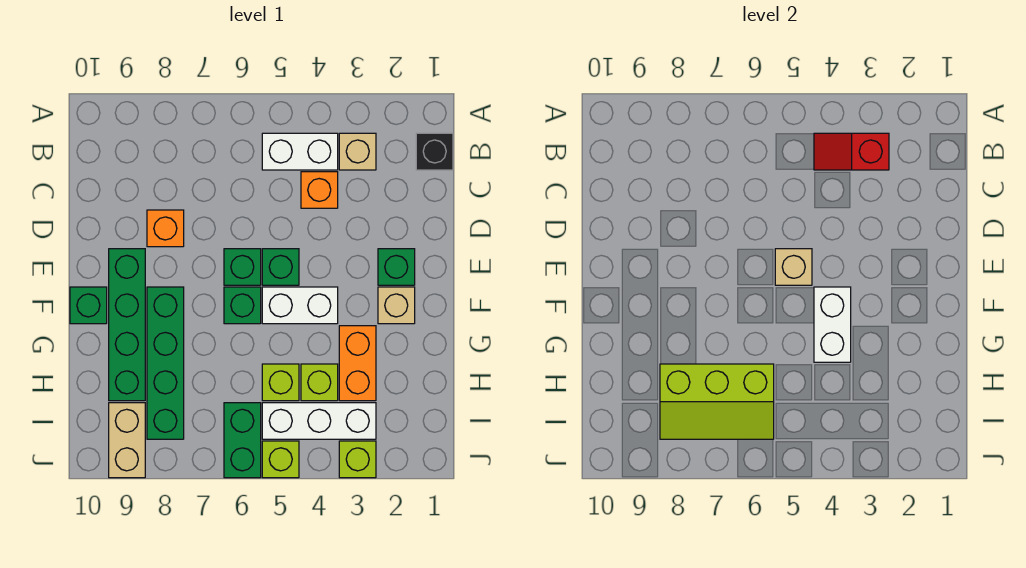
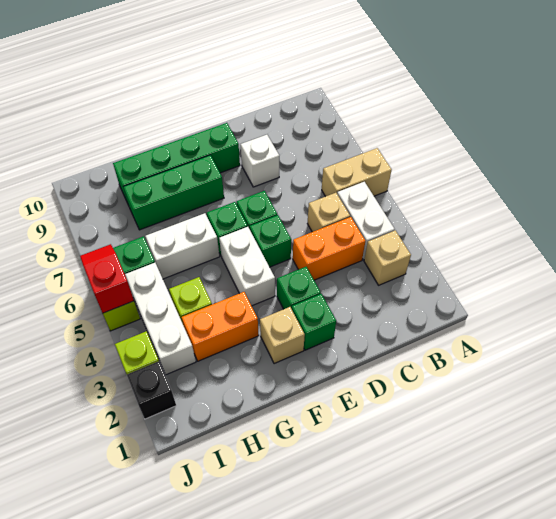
black 1x1 brick [416,133,453,170] -> black 1x1 brick moved to [127,361,176,419]
red 1x2 slope [814,133,889,170] -> red 1x2 slope moved to [80,244,134,313]
orange 1x1 brick [301,172,338,208] -> orange 1x2 brick [293,217,365,280]
orange 1x1 brick [147,210,184,247] -> white 1x1 brick [240,135,279,187]
tan 1x1 brick [775,249,812,285] -> tan 1x1 brick moved to [307,193,350,232]
white 1x2 brick [814,287,851,362] -> white 1x2 brick moved to [145,213,220,279]
green 1x4 brick [147,287,184,439] -> green 1x3 brick [123,155,224,230]
green 1x1 brick [70,287,107,324] -> green 1x1 brick moved to [277,267,321,309]
lime 1x1 brick [262,364,299,401] -> none
lime 2x3 slope [660,364,774,439] -> none
tan 1x2 brick [109,403,145,478] -> tan 1x2 brick moved to [322,148,391,196]

